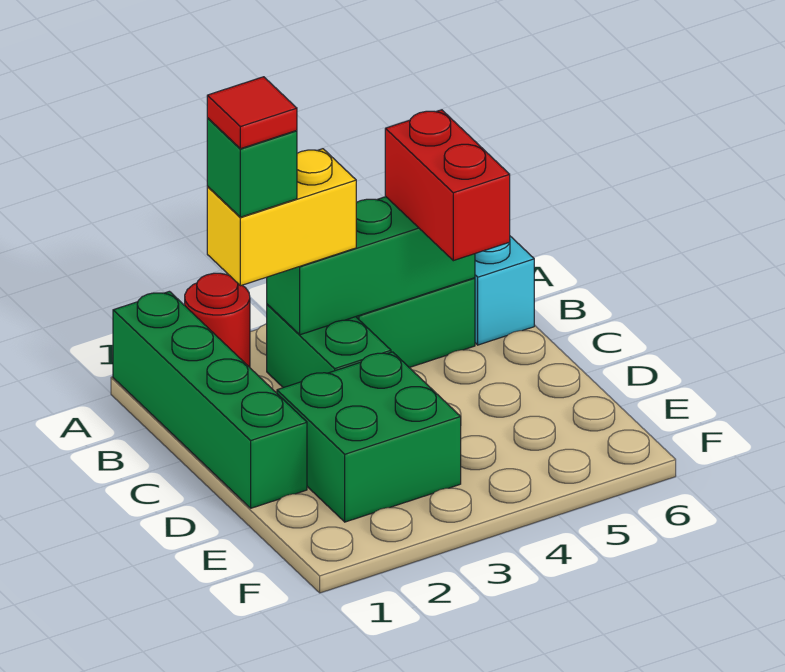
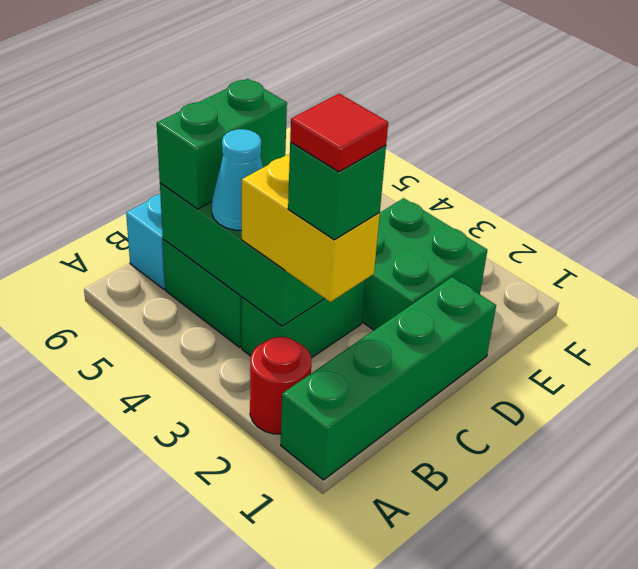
none -> cyan 1x1 cone [212,129,263,230]
red 1x2 brick [385,110,510,261] -> green 1x2 brick [157,79,287,209]

